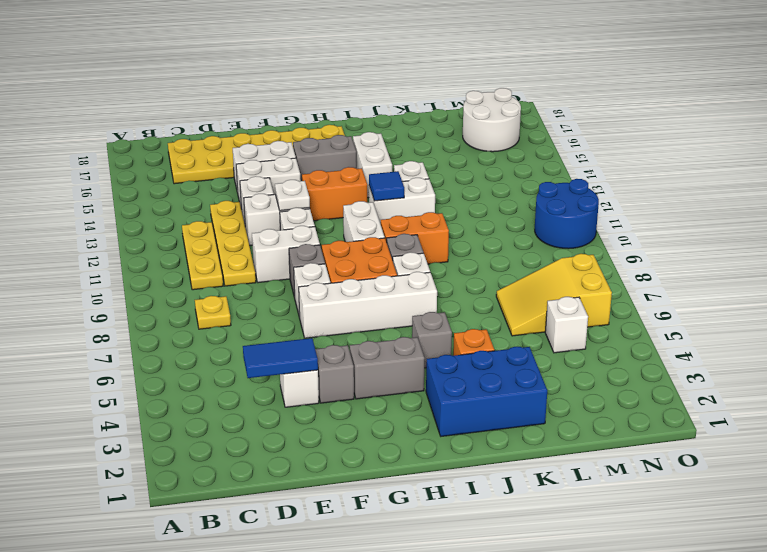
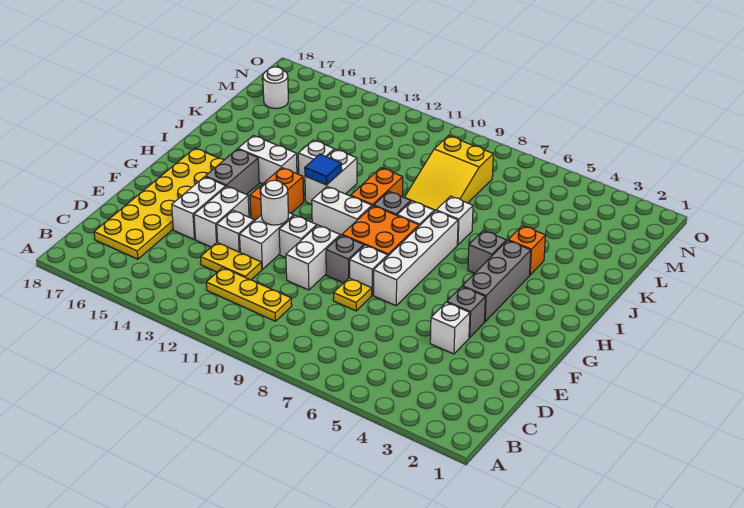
yellow 1x1 plate [195,296,231,329] -> yellow 1x1 plate moved to [334,278,372,311]
blue 1x2 tile [243,338,318,378] -> none
yellow 1x4 plate [210,201,256,286] -> yellow 1x2 plate [201,243,262,280]
white 1x1 plate [275,180,310,211] -> white 1x1 round brick [261,180,288,225]
grey 1x2 brick [350,337,425,399] -> grey 1x3 brick [463,240,531,322]
blue 2x3 brick [426,347,547,436] -> none
yellow 2x3 slope [496,254,612,336] -> yellow 2x3 slope moved to [404,136,493,211]
white 1x1 brick [545,297,588,353] -> white 1x1 brick moved to [436,196,473,245]
white 2x2 round brick [463,88,521,152] -> white 1x1 round brick [263,67,288,109]
blue 2x2 round brick [535,179,599,249] -> none

